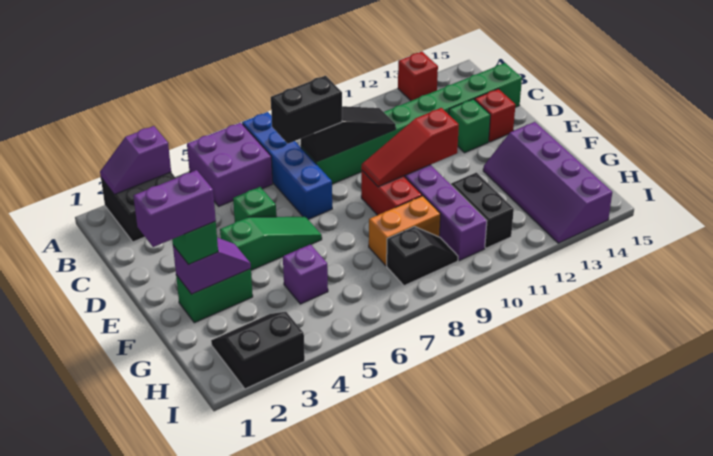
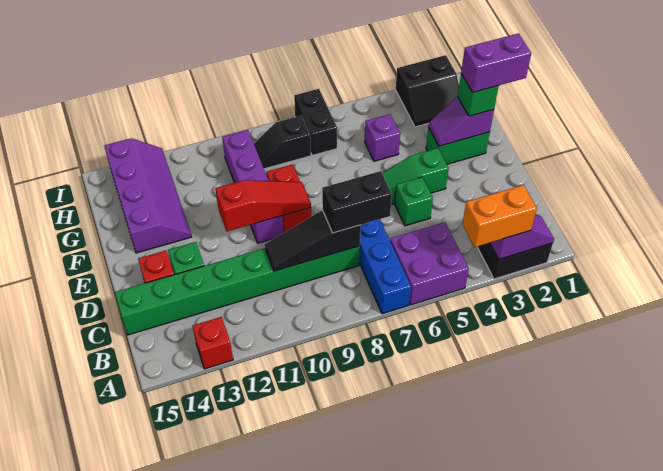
orange 1x2 brick [369,196,440,266] -> orange 1x2 brick moved to [462,185,537,247]
black 1x2 brick [451,173,514,248] -> black 1x2 brick moved to [294,89,337,155]

